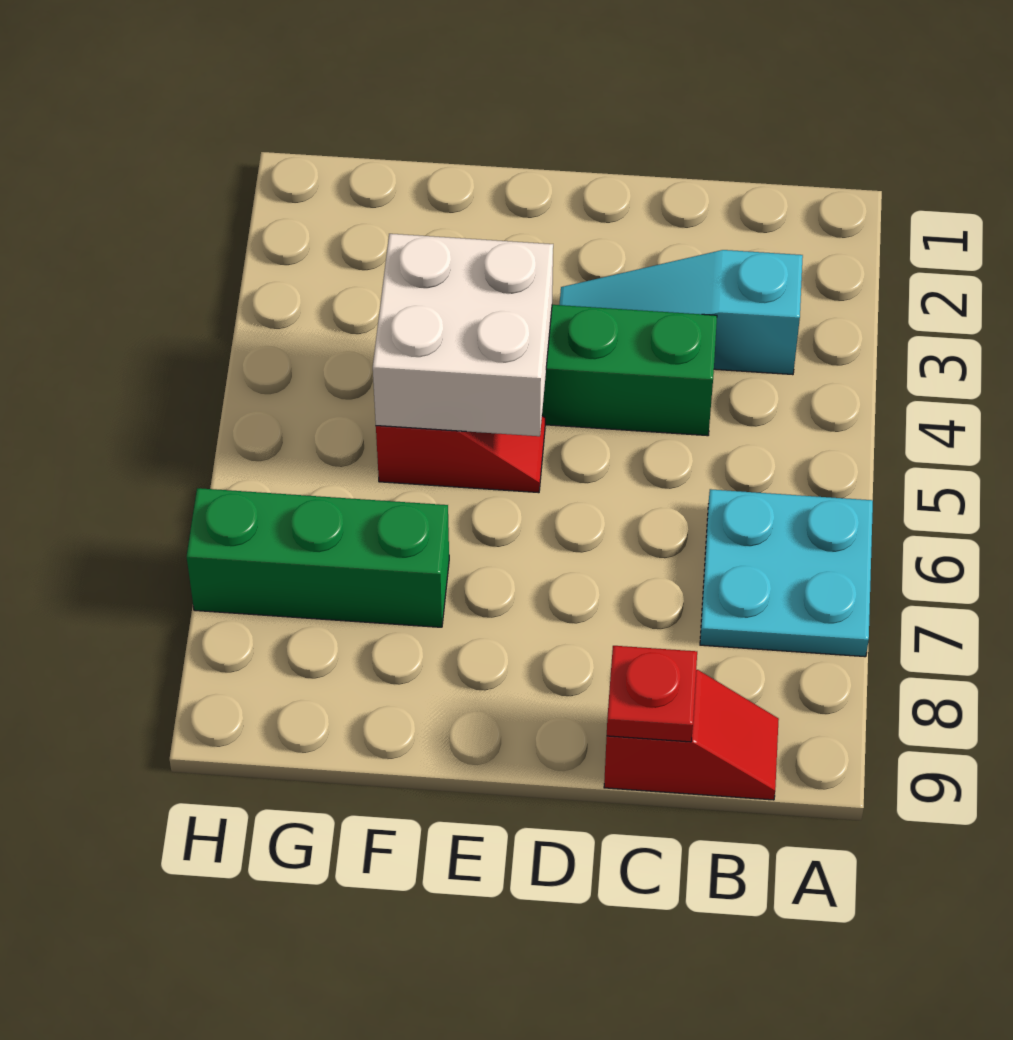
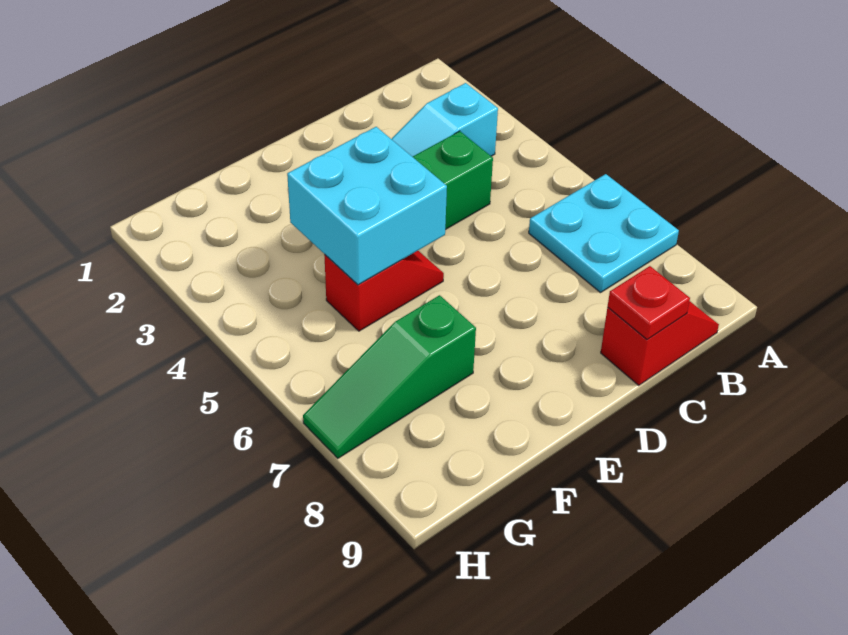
white 2x2 brick [373,234,553,436] -> cyan 2x2 brick [287,127,447,285]
green 1x3 brick [187,488,449,627] -> green 1x3 slope [303,295,476,458]

